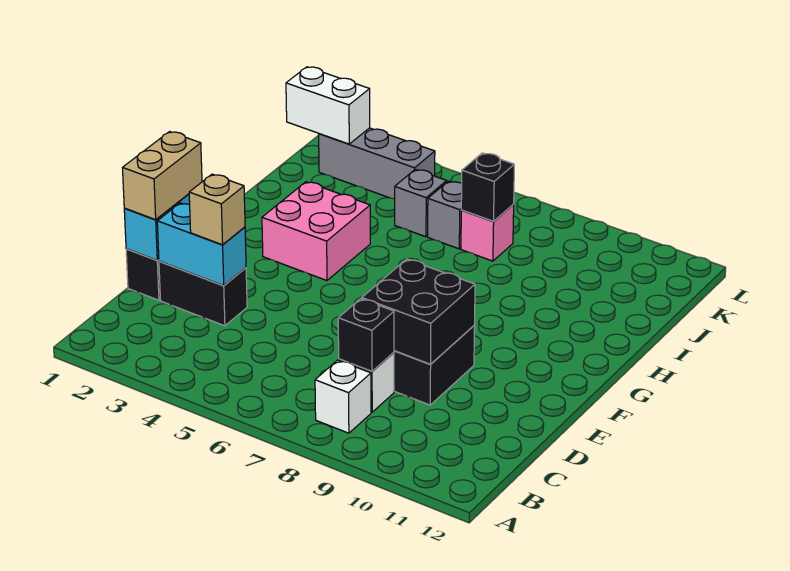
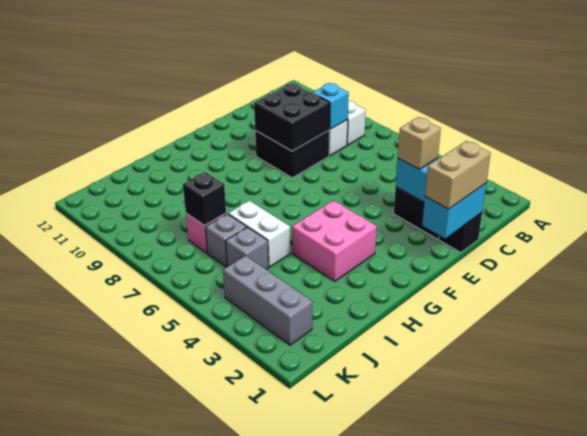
black 1x1 brick [338,299,394,371] -> cyan 1x1 brick [313,83,349,129]
white 1x2 brick [286,67,370,144] -> white 1x2 brick moved to [228,201,290,267]

